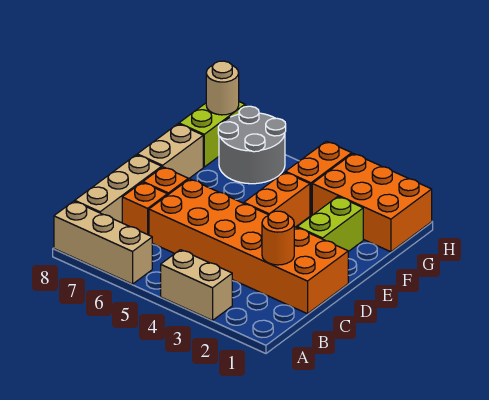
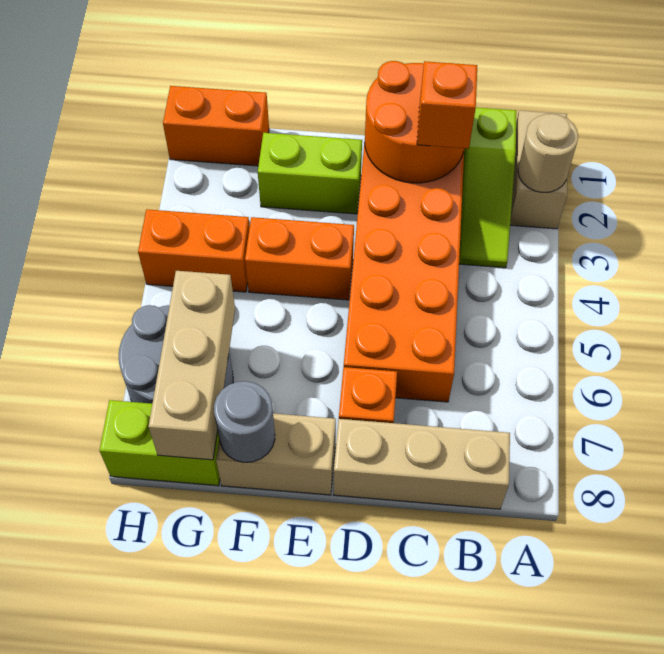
tan 1x2 brick [161,250,232,320] -> tan 1x2 brick moved to [510,110,567,229]
tan 1x3 brick [54,201,152,284] -> tan 1x3 brick moved to [149,271,235,460]
none -> lime 1x3 slope [459,107,516,268]
orange 1x1 round brick [262,211,294,265] -> orange 2x2 round brick [365,61,464,183]
orange 1x1 brick [122,182,167,235] -> orange 1x1 brick moved to [417,61,477,149]
none -> grey 1x1 round brick [214,381,275,462]
orange 2x3 brick [312,154,432,252] -> orange 1x2 brick [163,86,269,166]
tan 1x1 round brick [206,61,239,115] -> tan 1x1 round brick moved to [518,114,578,193]

